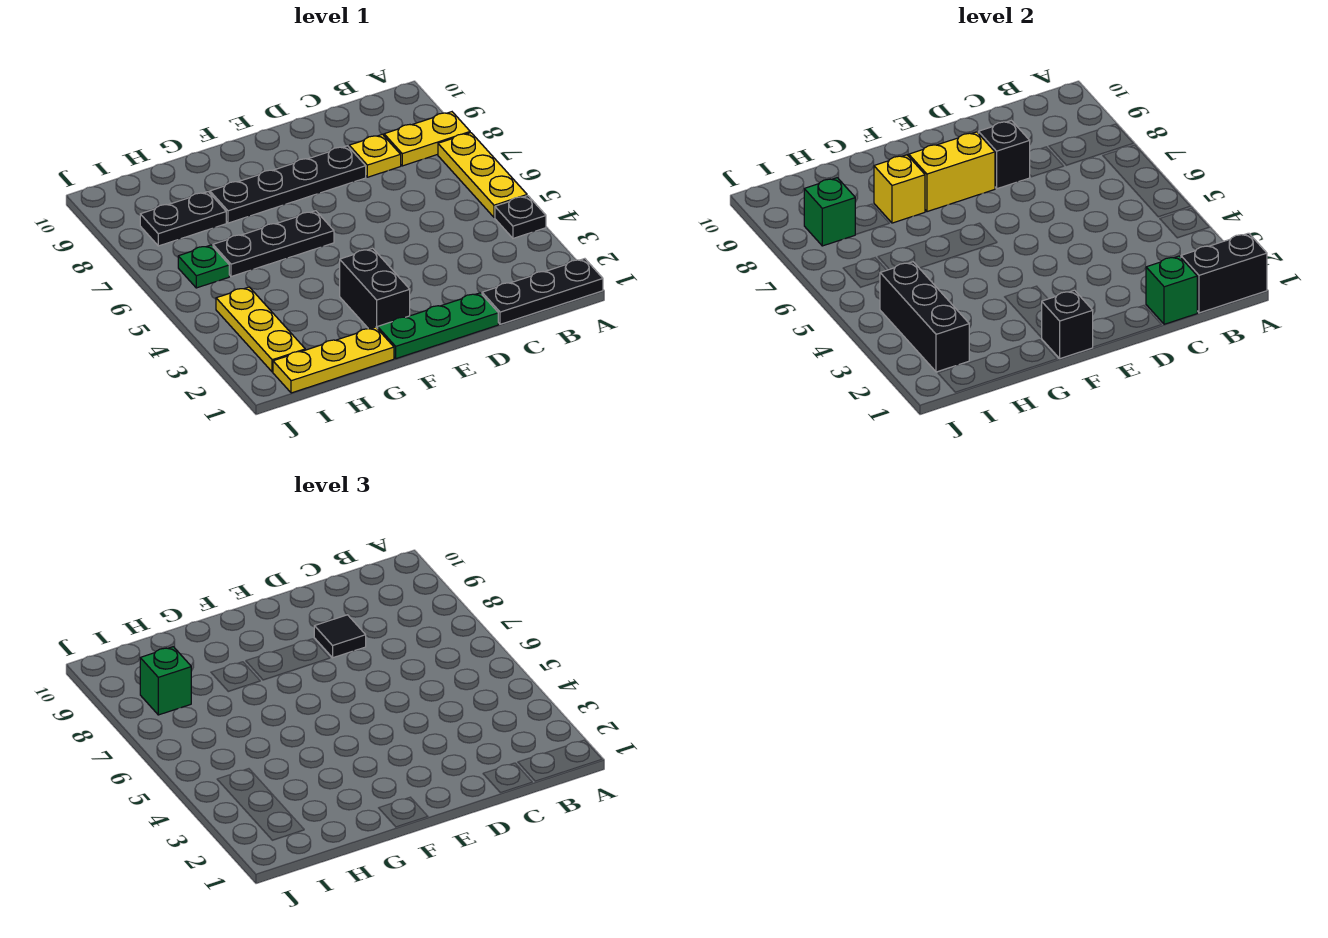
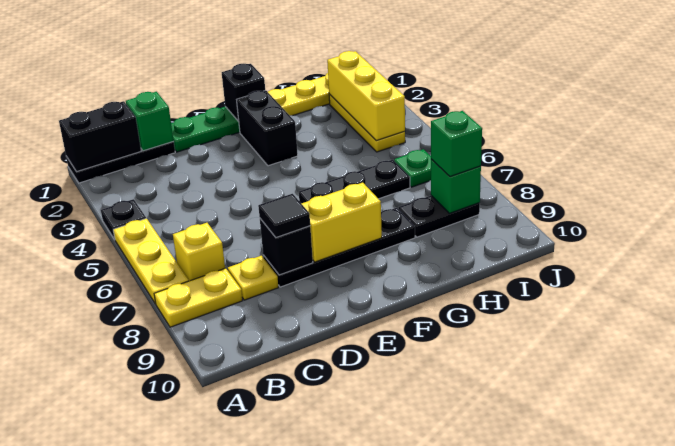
yellow 1x1 brick [874,155,925,223] -> yellow 1x1 brick moved to [173,223,225,281]
black 1x3 brick [880,262,969,372] -> yellow 1x3 brick [327,51,405,141]

